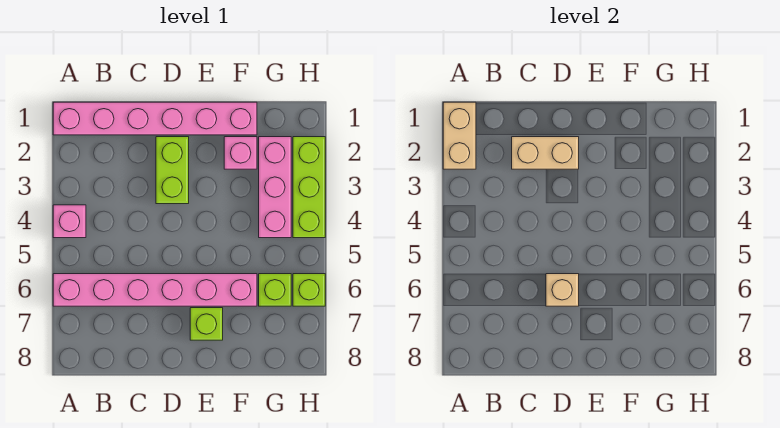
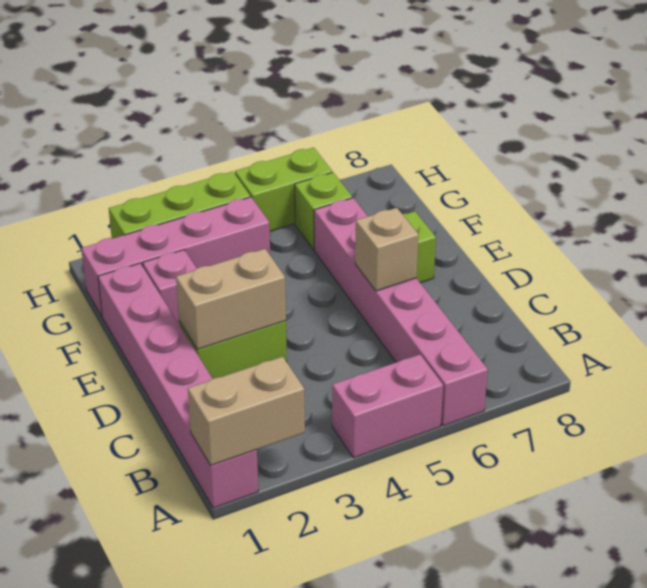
pink 1x1 brick [53,205,86,238] -> pink 1x2 brick [332,355,443,458]
tan 1x2 brick [512,137,579,169] -> tan 1x2 brick turned to [176,249,286,349]
pink 1x3 brick [259,137,291,238] -> pink 1x4 brick [81,197,270,316]
lime 1x1 brick [293,274,325,306] -> lime 1x2 brick [235,148,332,231]

